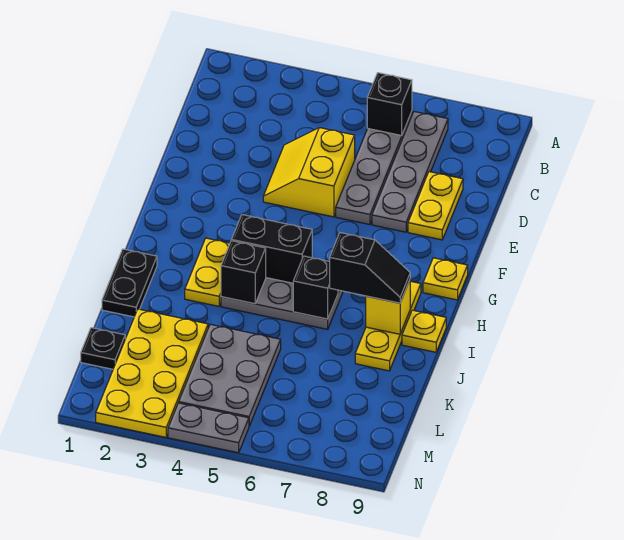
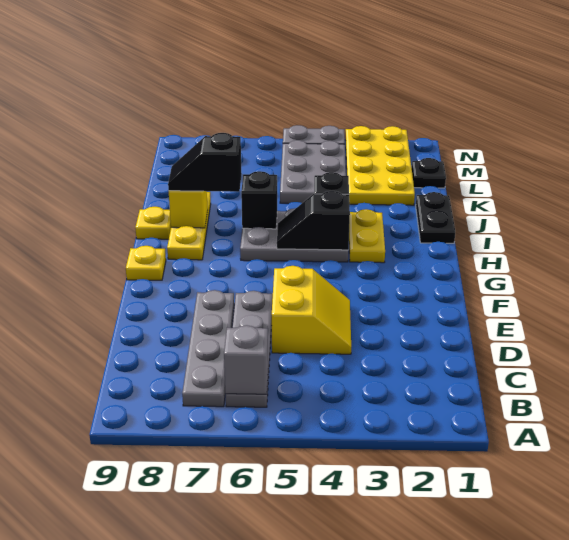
black 1x1 brick [367,73,412,136] -> grey 1x1 brick [224,325,268,394]
yellow 1x2 plate [408,172,463,240] -> none
black 1x2 brick [232,215,312,283] -> black 1x2 slope [277,191,350,250]

